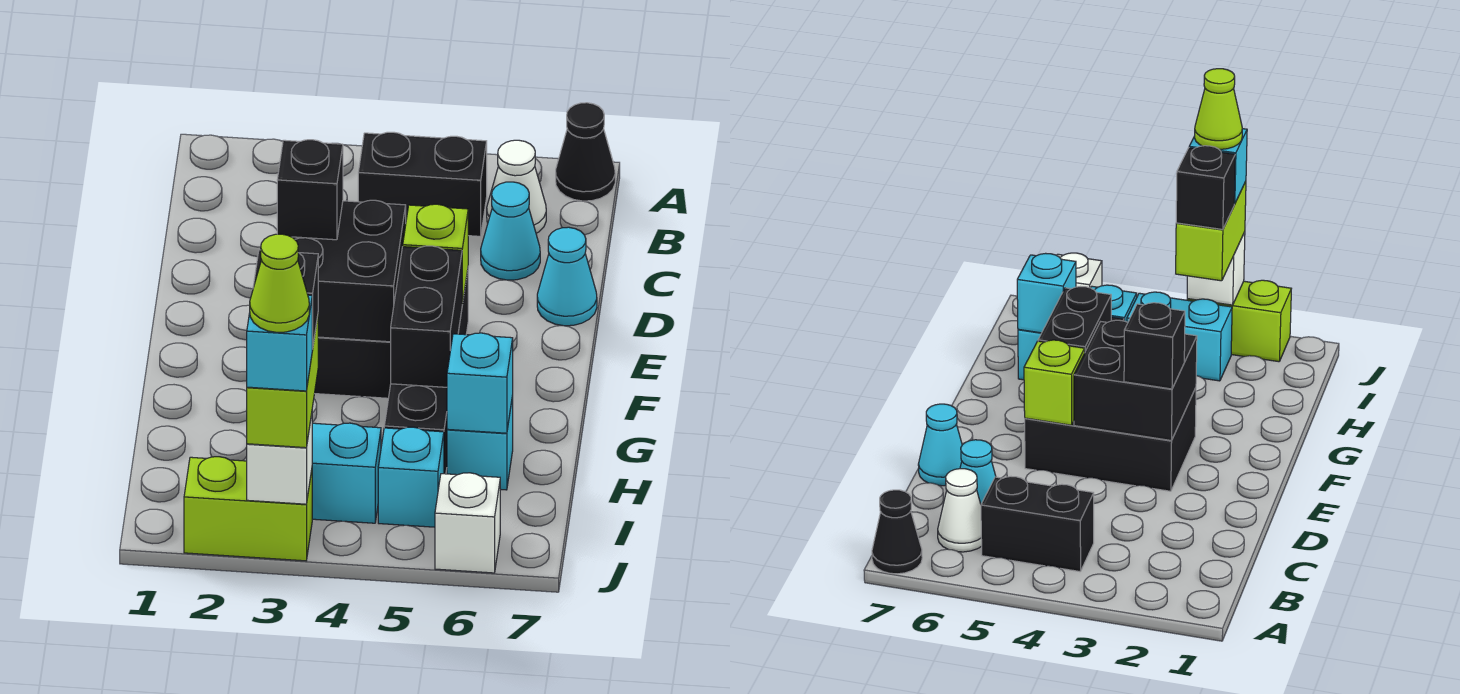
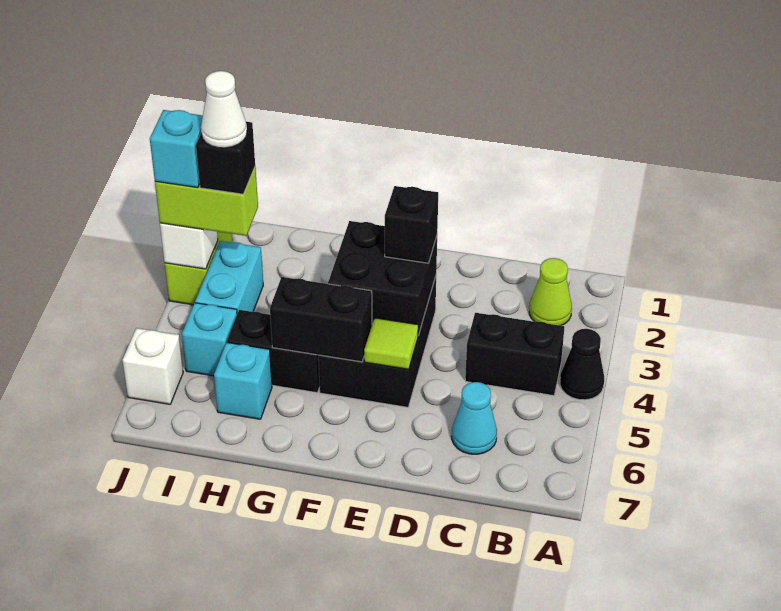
black 1x1 cone [556,103,615,201] -> black 1x1 cone moved to [560,329,604,400]
black 1x2 brick [358,132,487,236] -> black 1x2 brick turned to [465,313,564,396]
white 1x1 cone [487,140,546,233] -> white 1x1 cone moved to [201,71,247,148]
cyan 1x1 cone [537,227,597,326] -> none
lime 1x1 brick [403,204,468,304] -> lime 1x1 tile [364,318,418,369]
cyan 1x1 brick [447,333,513,433] -> none
lime 1x1 cone [250,234,309,332] -> lime 1x1 cone moved to [529,258,572,326]

